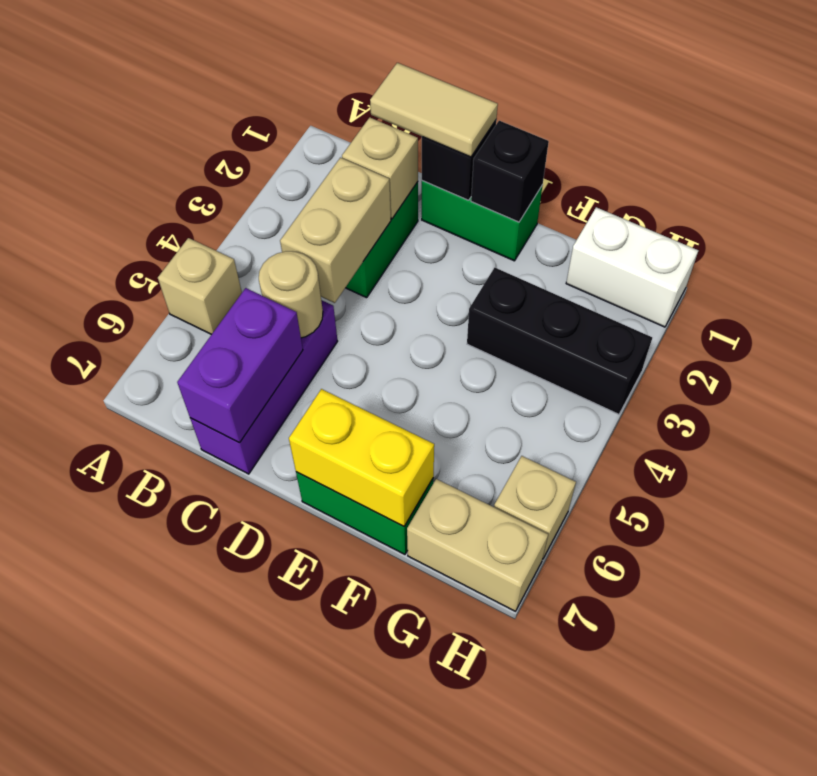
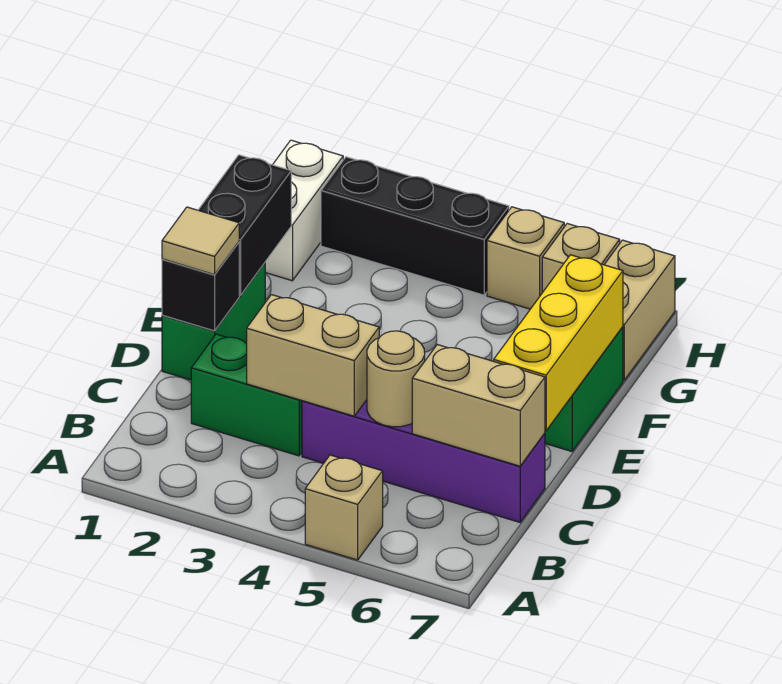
tan 1x2 tile [370,63,498,157] -> tan 1x1 tile [162,207,239,275]
tan 1x1 brick [342,117,418,219] -> tan 1x1 brick moved to [487,207,564,309]
purple 1x3 brick [190,300,338,474] -> purple 1x4 brick [302,400,545,522]
purple 1x2 brick [177,288,303,443] -> tan 1x2 brick [412,345,545,466]
black 1x1 brick [471,121,549,222] -> black 1x2 brick [198,155,291,295]
yellow 1x2 brick [289,389,434,526] -> yellow 1x3 brick [494,255,623,431]
black 1x3 brick [467,268,652,414] -> black 1x3 brick turned to [321,157,509,295]

